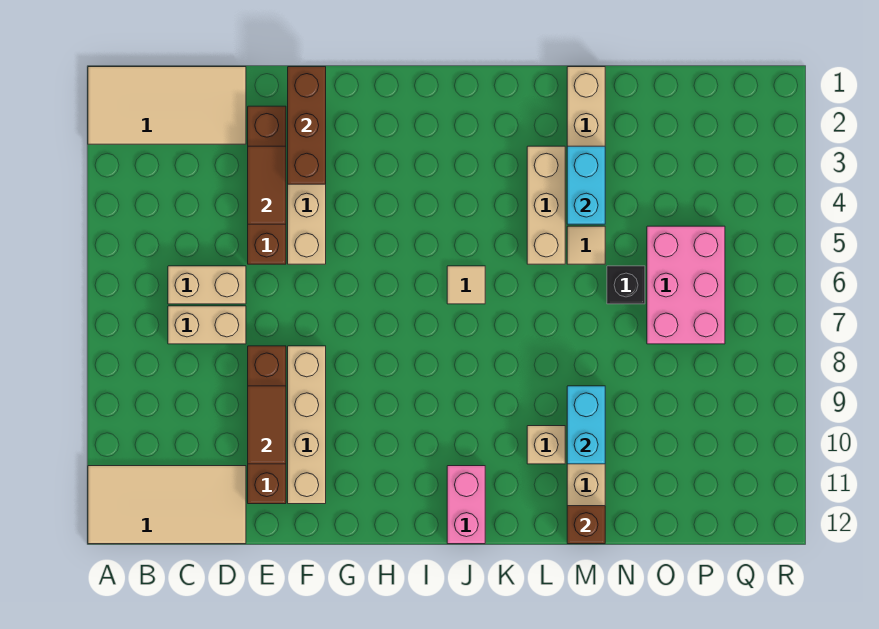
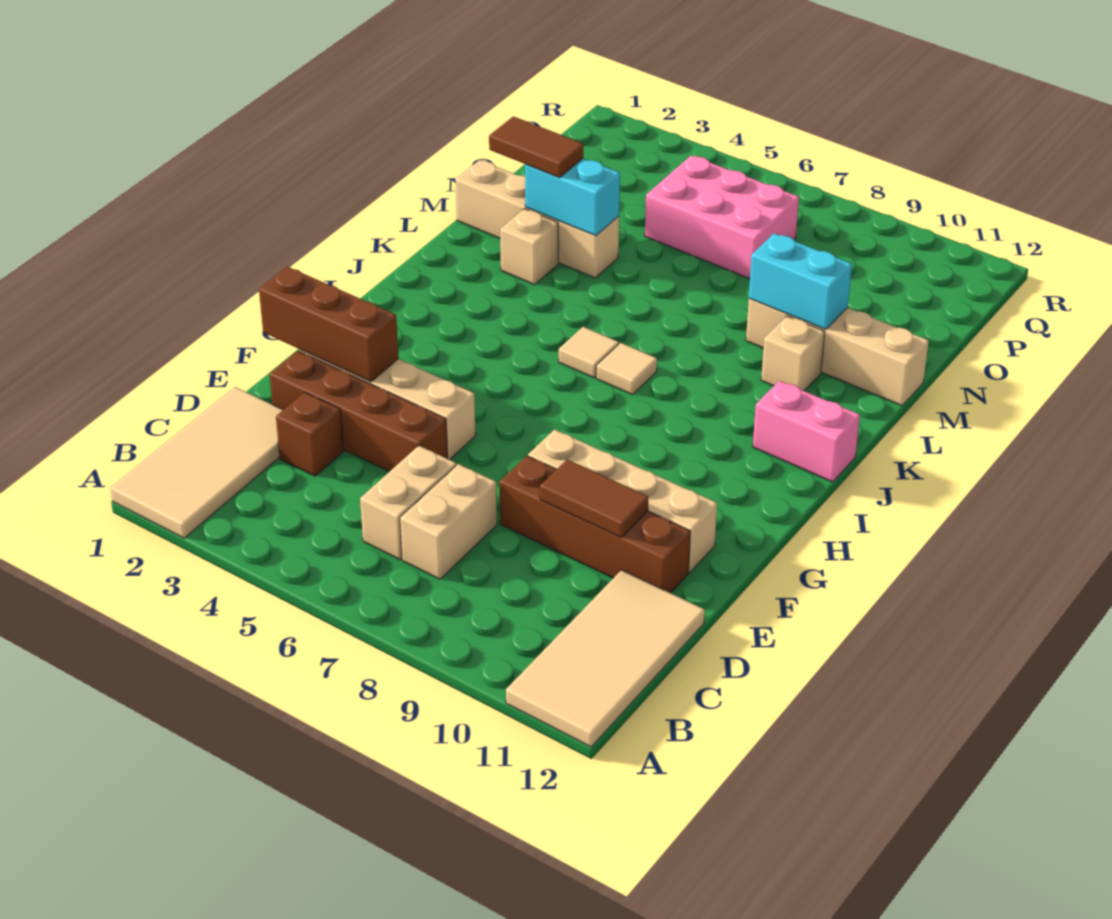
brown 1x2 tile [248,146,286,224] -> brown 1x2 tile moved to [489,116,584,178]
tan 1x3 brick [527,146,565,264] -> tan 1x1 brick [500,209,558,285]
tan 1x1 tile [567,226,605,264] -> tan 1x1 tile moved to [596,343,657,395]
brown 1x1 brick [567,506,605,544] -> brown 1x1 brick moved to [276,392,343,476]
black 1x1 brick [607,266,645,304] -> none

